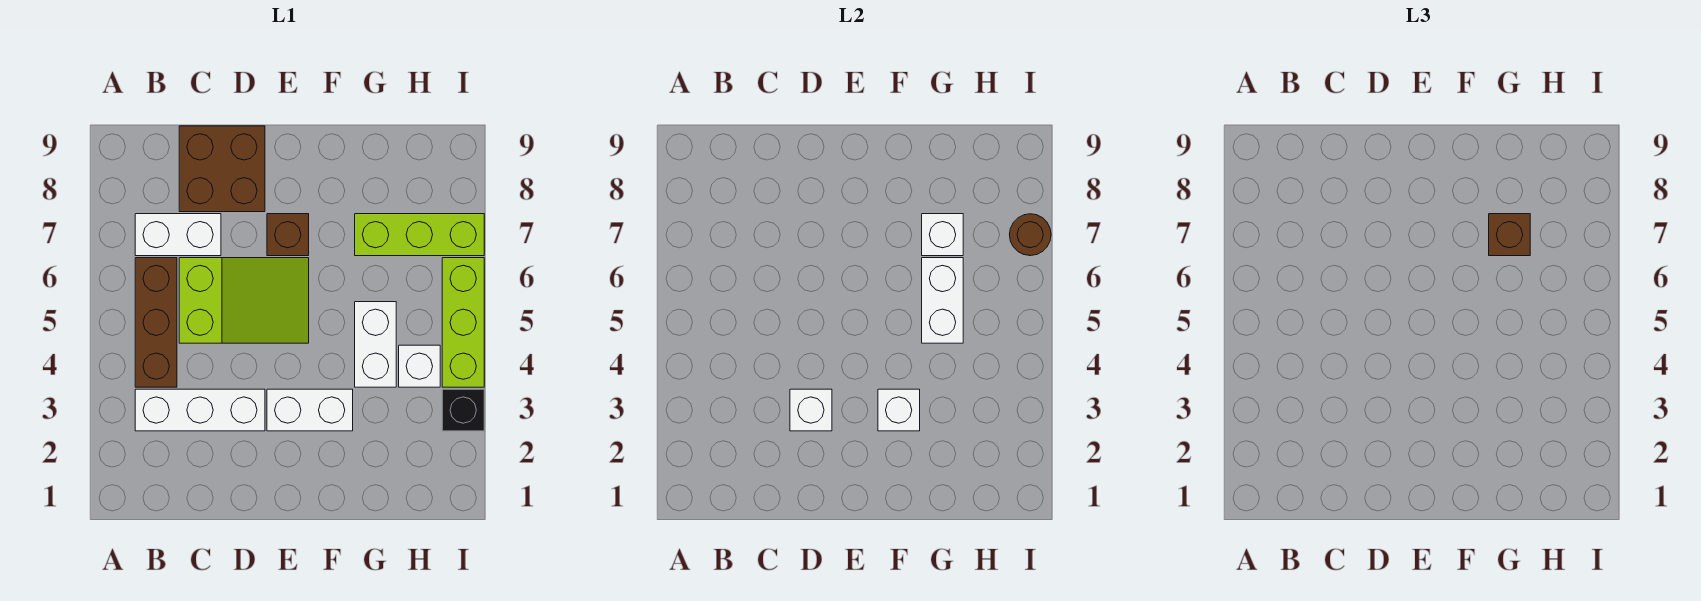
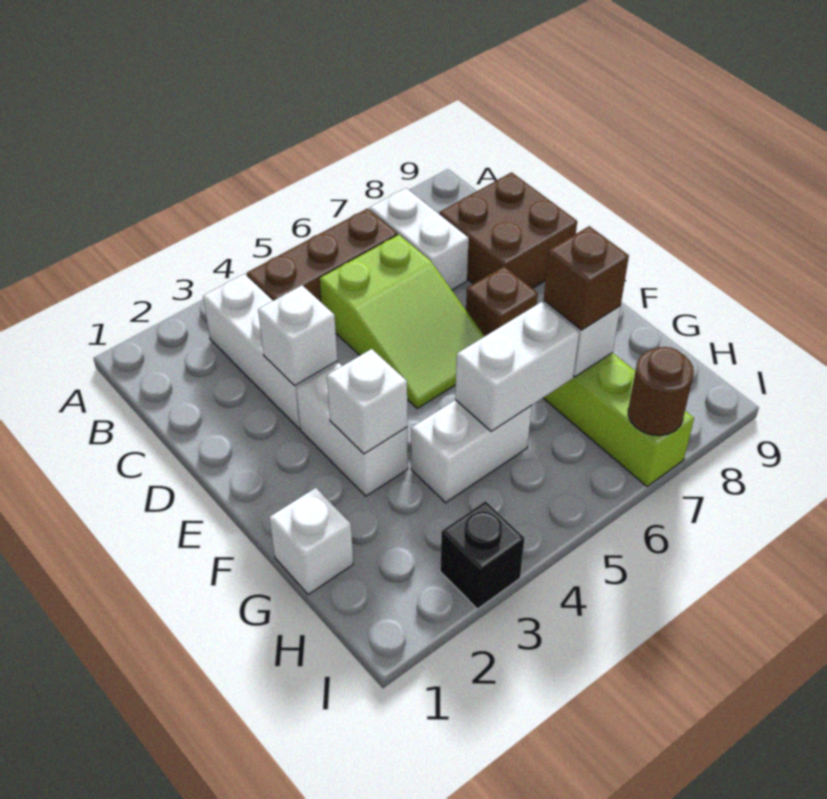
white 1x1 brick [399,345,440,387] -> white 1x1 brick moved to [269,488,353,595]
lime 1x3 brick [442,258,484,387] -> none

